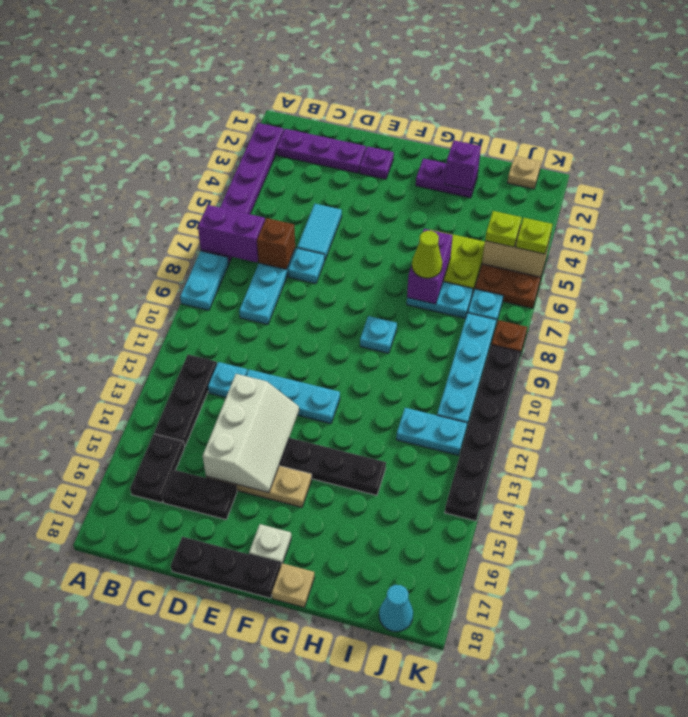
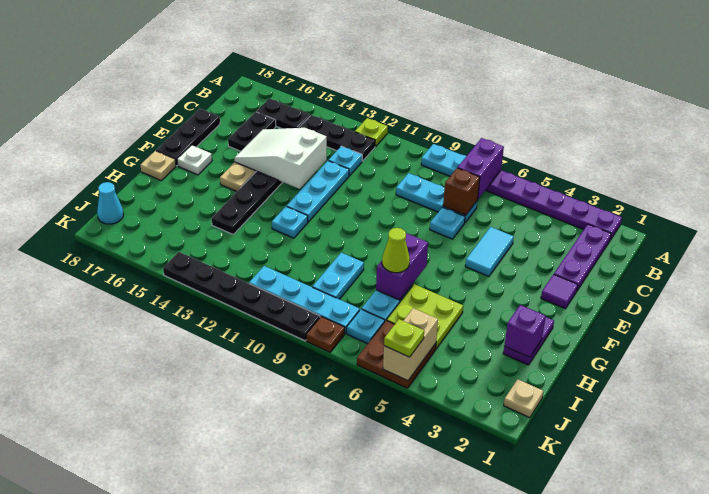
cyan 1x2 tile [297,204,342,259] -> cyan 1x2 tile turned to [465,227,514,276]
white 2x3 slope [203,374,299,493] -> white 2x3 slope turned to [235,128,327,189]
purple 1x1 plate [360,146,394,179] -> purple 1x1 tile [541,274,578,309]
cyan 1x1 plate [360,316,397,353] -> cyan 1x1 plate moved to [272,206,308,238]
purple 1x2 brick [407,229,453,304] -> purple 1x2 brick turned to [376,233,428,300]
cyan 1x2 plate [396,408,467,455] -> cyan 1x2 plate moved to [312,253,364,299]
lime 1x1 plate [485,211,522,247] -> lime 1x1 plate moved to [355,118,388,147]

